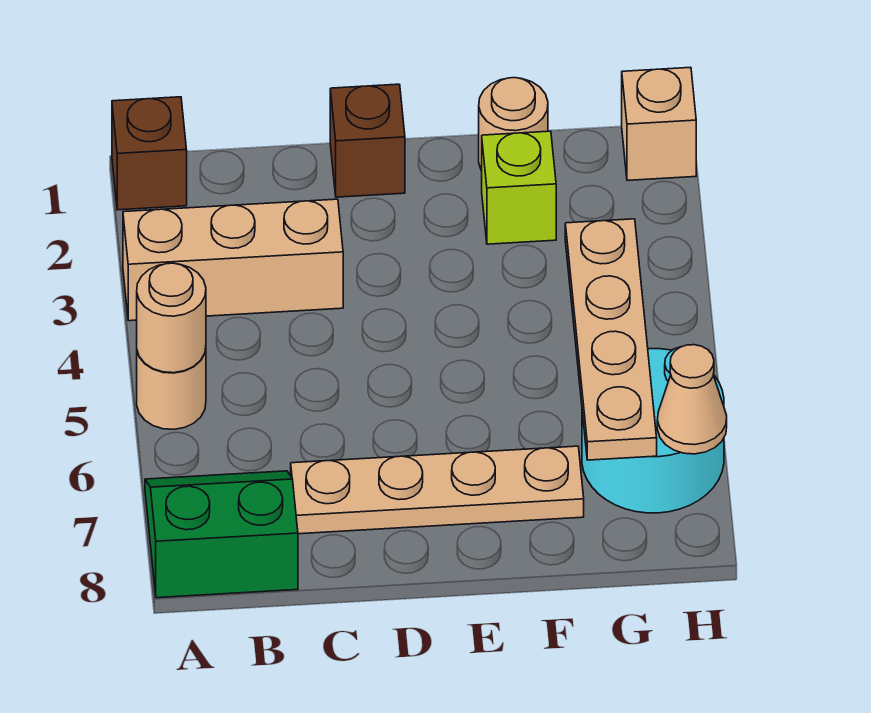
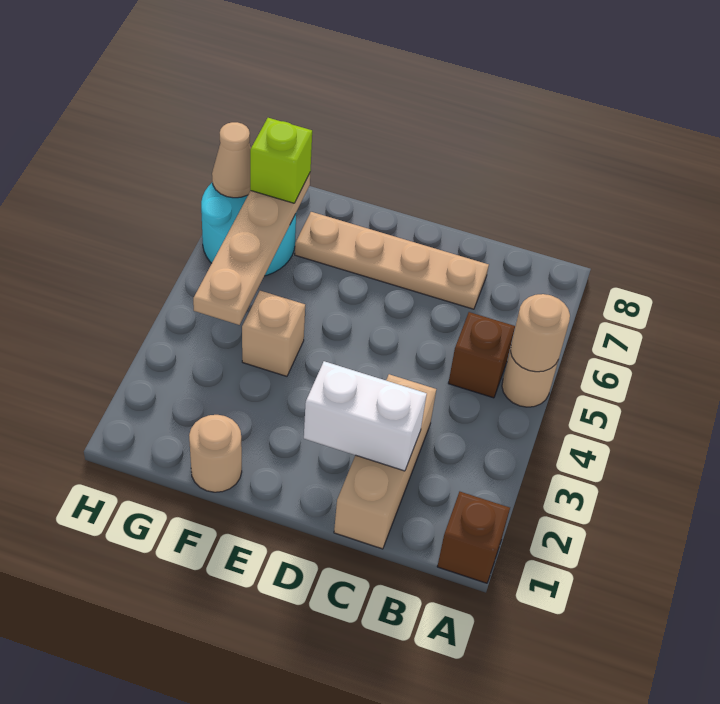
tan 1x3 brick [123,199,343,321] -> tan 1x3 brick turned to [334,374,436,549]
green 2x2 slope [145,471,298,598] -> none
none -> white 1x2 brick [304,361,427,471]
brown 1x1 brick [330,84,405,197] -> brown 1x1 brick moved to [448,312,515,398]
lime 1x1 brick [482,131,556,244] -> lime 1x1 brick moved to [250,118,312,203]
tan 1x1 brick [622,67,696,180] -> tan 1x1 brick moved to [242,291,305,376]

